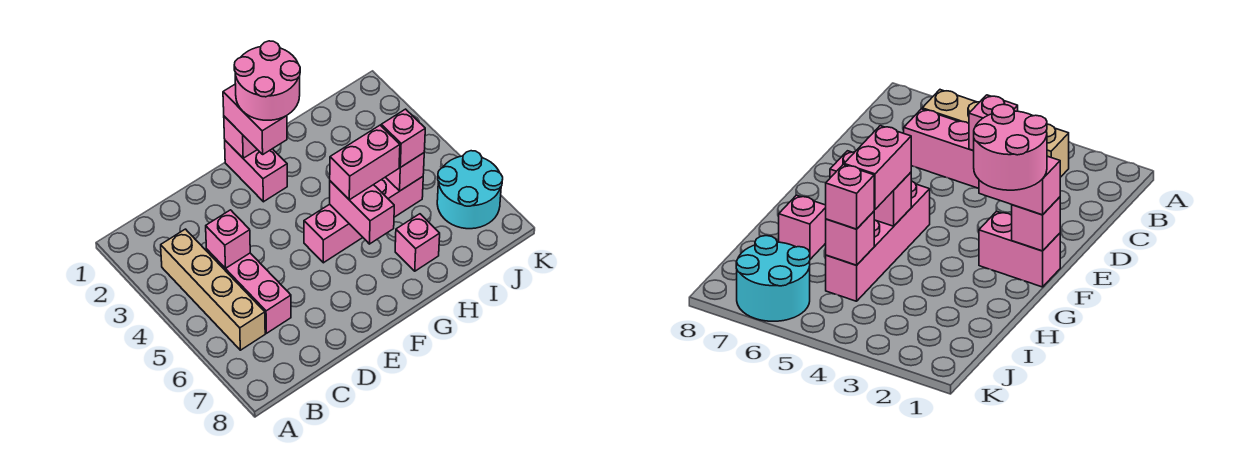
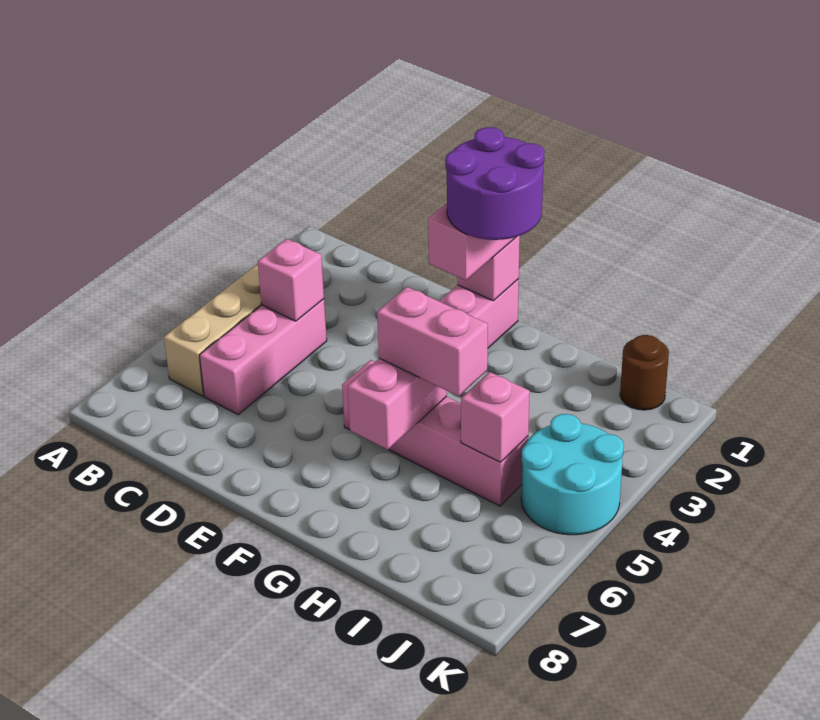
pink 2x2 round brick [234,41,300,120] -> purple 2x2 round brick [445,127,545,240]
pink 1x1 brick [395,214,440,271] -> none
pink 1x1 brick [381,109,425,167] -> none
none -> brown 1x1 round brick [620,335,669,410]
cyan 2x2 round brick [437,151,503,229] -> cyan 2x2 round brick moved to [521,414,624,535]

